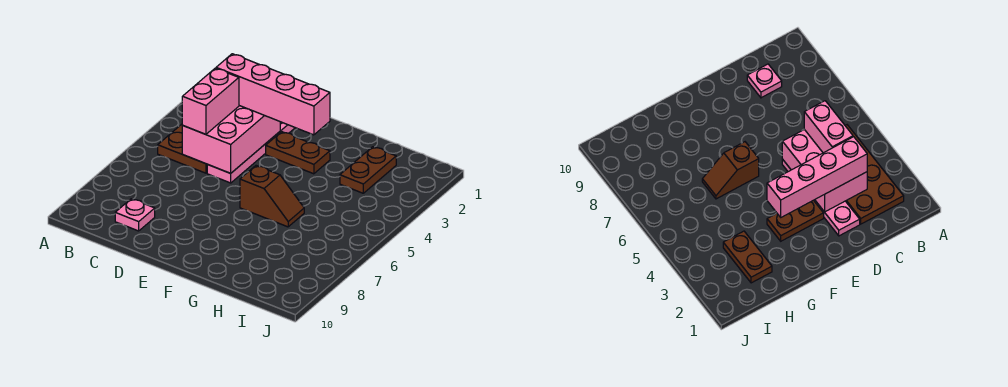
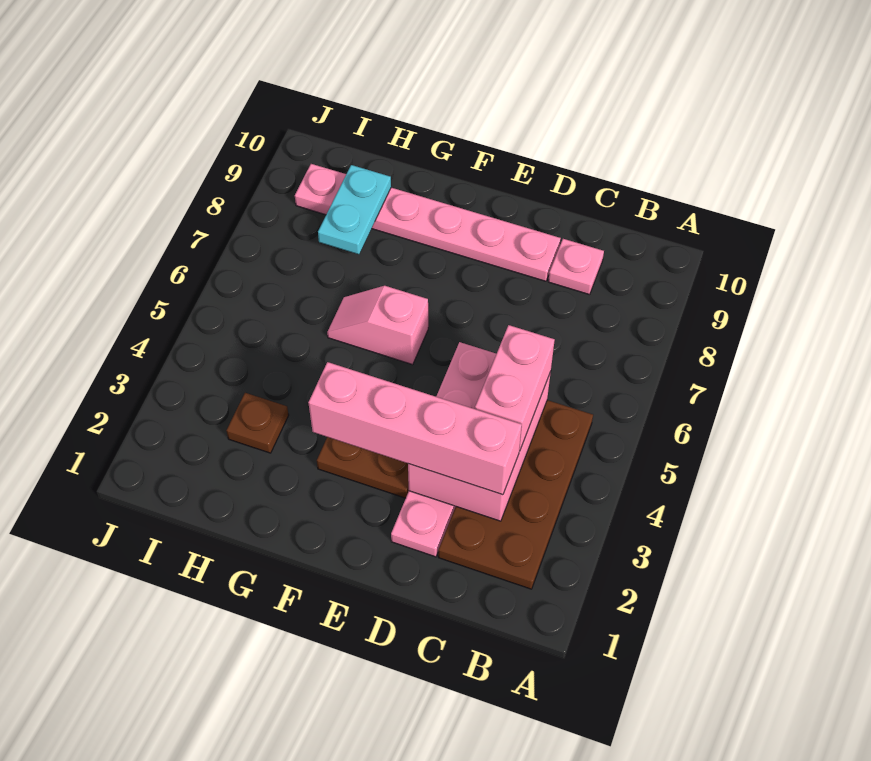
none -> pink 1x6 plate [295,164,561,281]
brown 1x2 slope [240,166,304,227] -> pink 1x2 slope [327,286,428,365]
brown 1x2 plate [340,147,396,193] -> brown 1x1 plate [226,393,289,453]
none -> cyan 1x2 plate [318,165,391,254]

